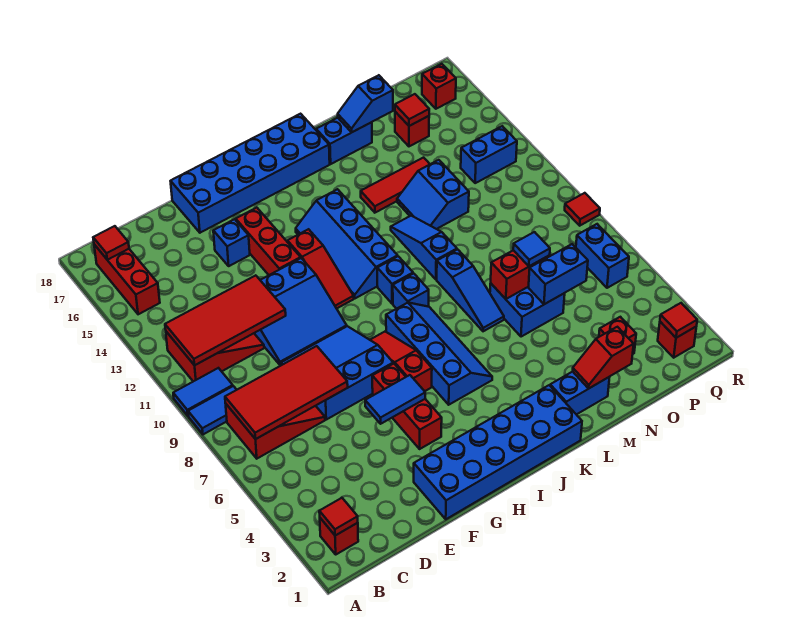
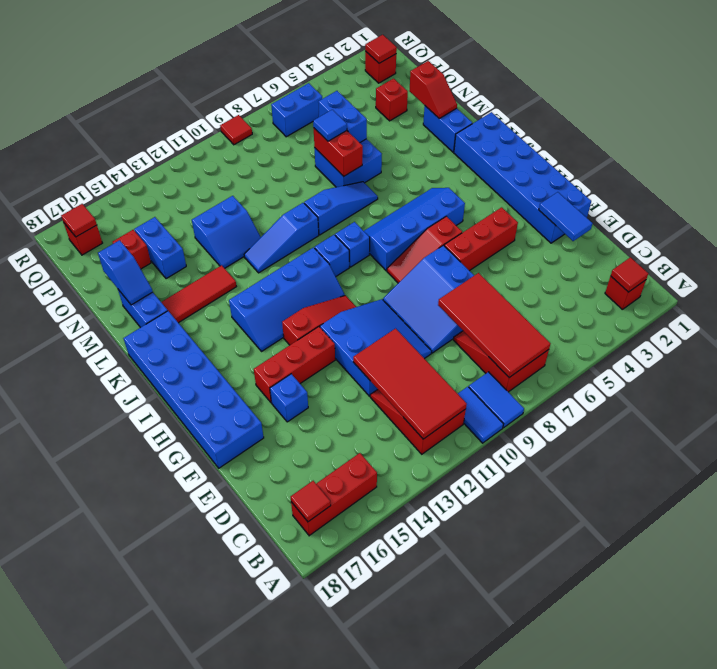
blue 1x2 tile [365,375,425,424] -> blue 1x2 tile moved to [539,192,592,241]
red 1x3 tile [361,158,430,213] -> red 1x3 tile turned to [161,265,236,323]
red 1x1 tile [395,94,429,126] -> red 1x1 tile moved to [61,204,97,237]
blue 1x2 brick [461,126,517,183] -> blue 1x2 brick moved to [134,217,186,279]

